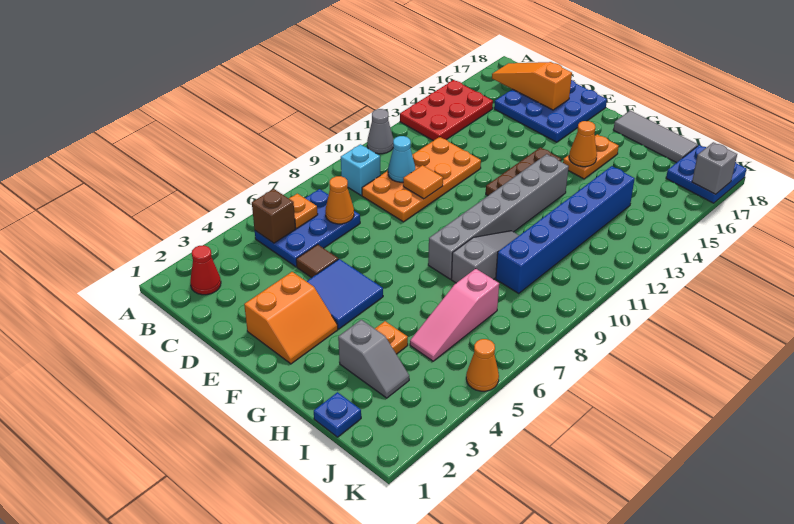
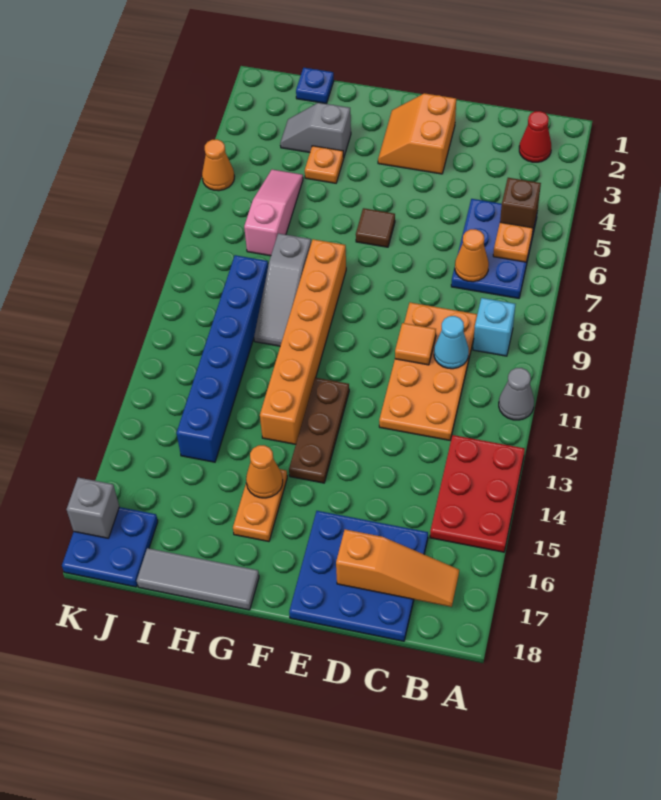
brown 1x1 tile [296,244,338,278] -> brown 1x1 tile moved to [356,208,395,247]
blue 2x2 tile [307,259,383,329] -> none
grey 1x6 brick [428,154,569,279] -> orange 1x6 brick [260,239,346,444]

